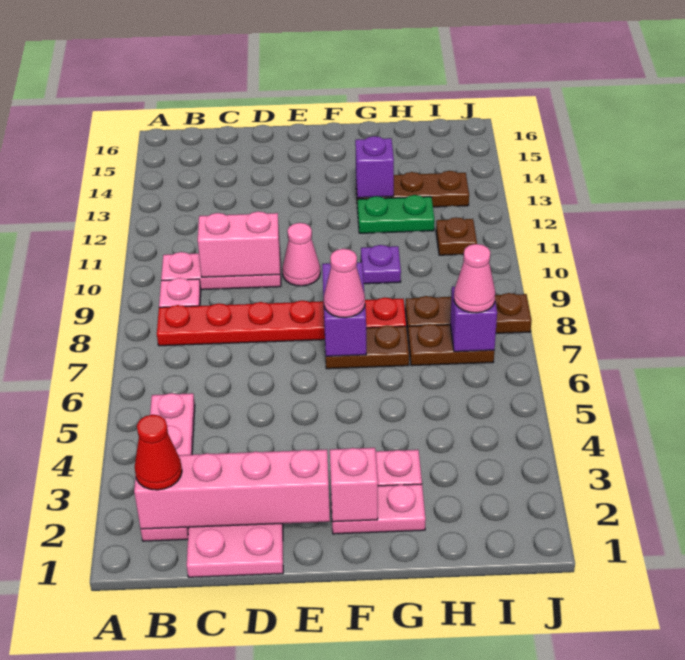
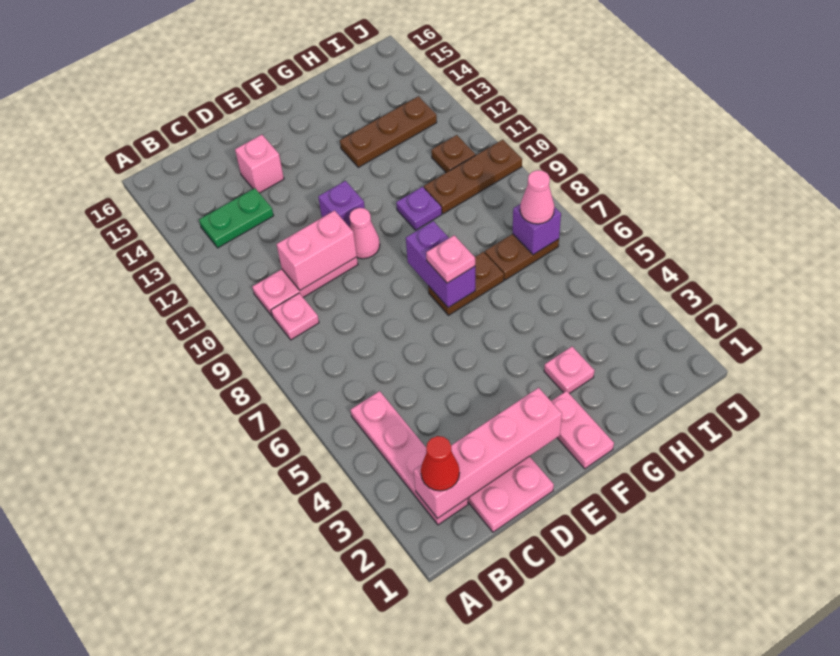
red 1x6 plate [157,297,406,346] -> none
pink 1x2 plate [331,484,426,534] -> pink 1x2 plate turned to [551,391,614,469]
pink 1x1 brick [330,448,378,522] -> pink 1x1 brick moved to [235,135,284,193]
pink 1x1 cone [324,249,365,318] -> pink 1x1 plate [426,235,475,283]
green 1x2 plate [357,195,434,233] -> green 1x2 plate moved to [199,188,274,248]
purple 1x1 brick [355,136,394,198] -> purple 1x1 brick moved to [318,181,365,227]
brown 1x3 plate [405,293,532,333] -> brown 1x3 plate moved to [424,140,522,214]

